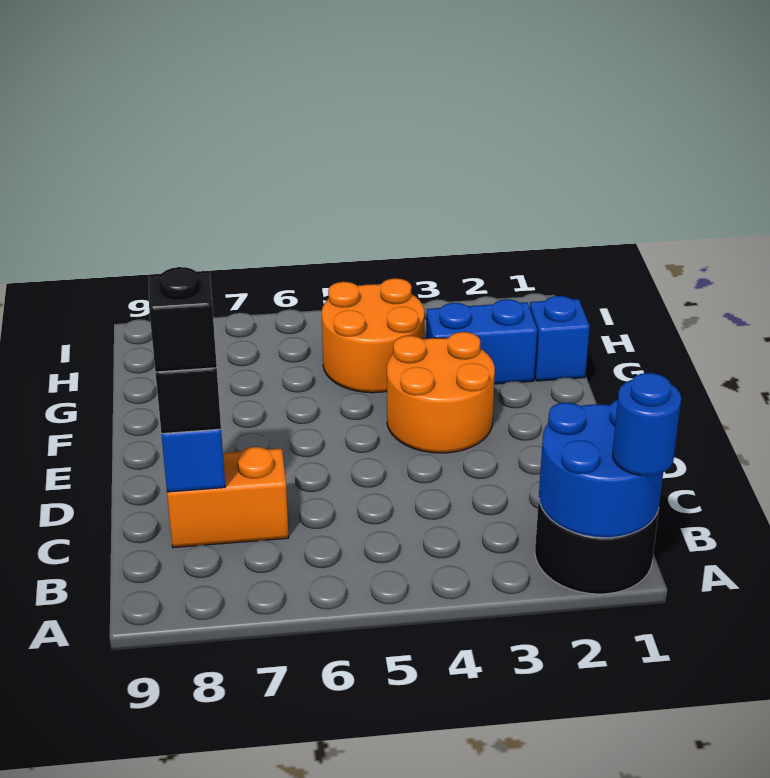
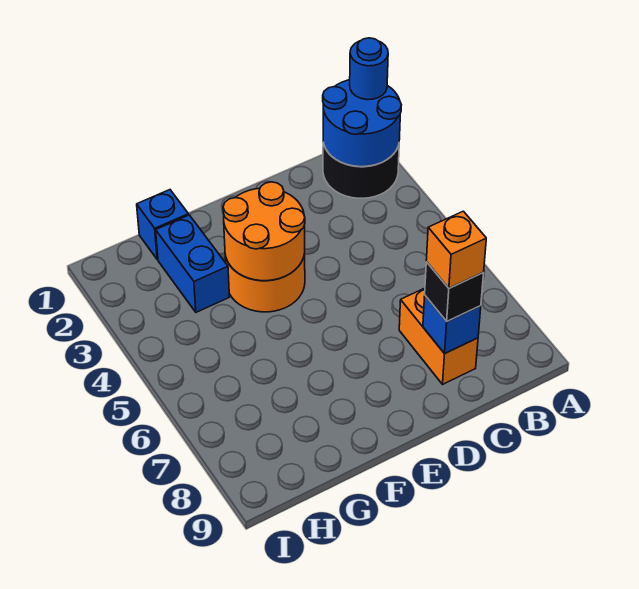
black 1x1 brick [149,267,217,372] -> orange 1x1 brick [426,211,486,288]
orange 2x2 round brick [322,278,424,393] -> orange 2x2 round brick moved to [223,182,305,281]

